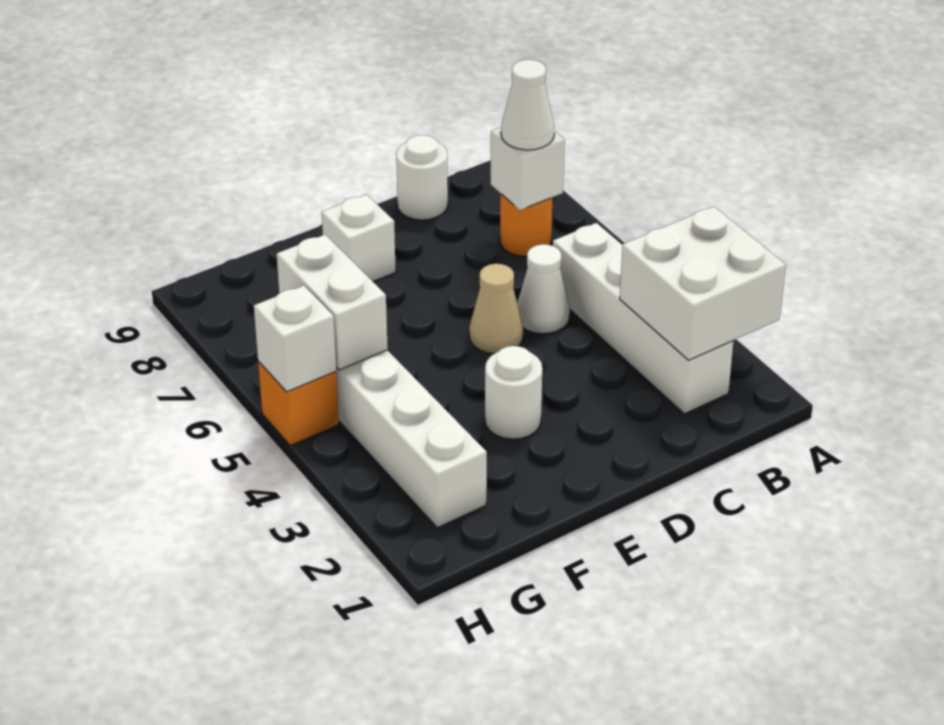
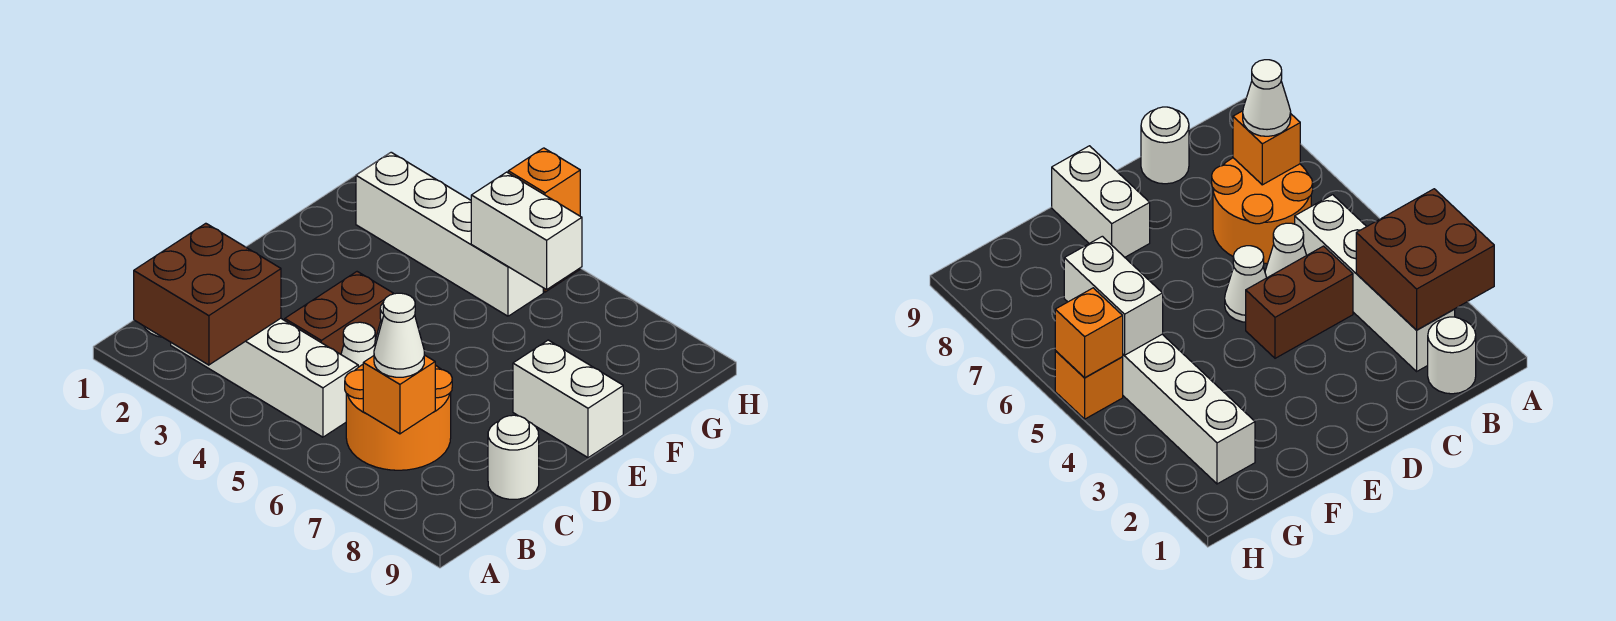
white 2x2 brick [620,206,786,360] -> brown 2x2 brick [134,223,281,365]
orange 1x1 round brick [500,194,552,257] -> orange 2x2 round brick [345,365,452,470]
white 1x1 brick [491,127,565,210] -> orange 1x1 brick [363,355,435,434]
none -> brown 1x2 brick [285,272,393,354]
tan 1x1 cone [469,264,523,354] -> white 1x1 cone [1225,246,1267,322]
white 1x1 round brick [485,346,542,439] -> white 1x1 round brick moved to [1428,317,1476,394]
white 1x1 brick [322,195,396,282] -> white 1x2 brick [513,340,623,458]
white 1x1 brick [254,286,336,392] -> orange 1x1 brick [508,148,580,216]

